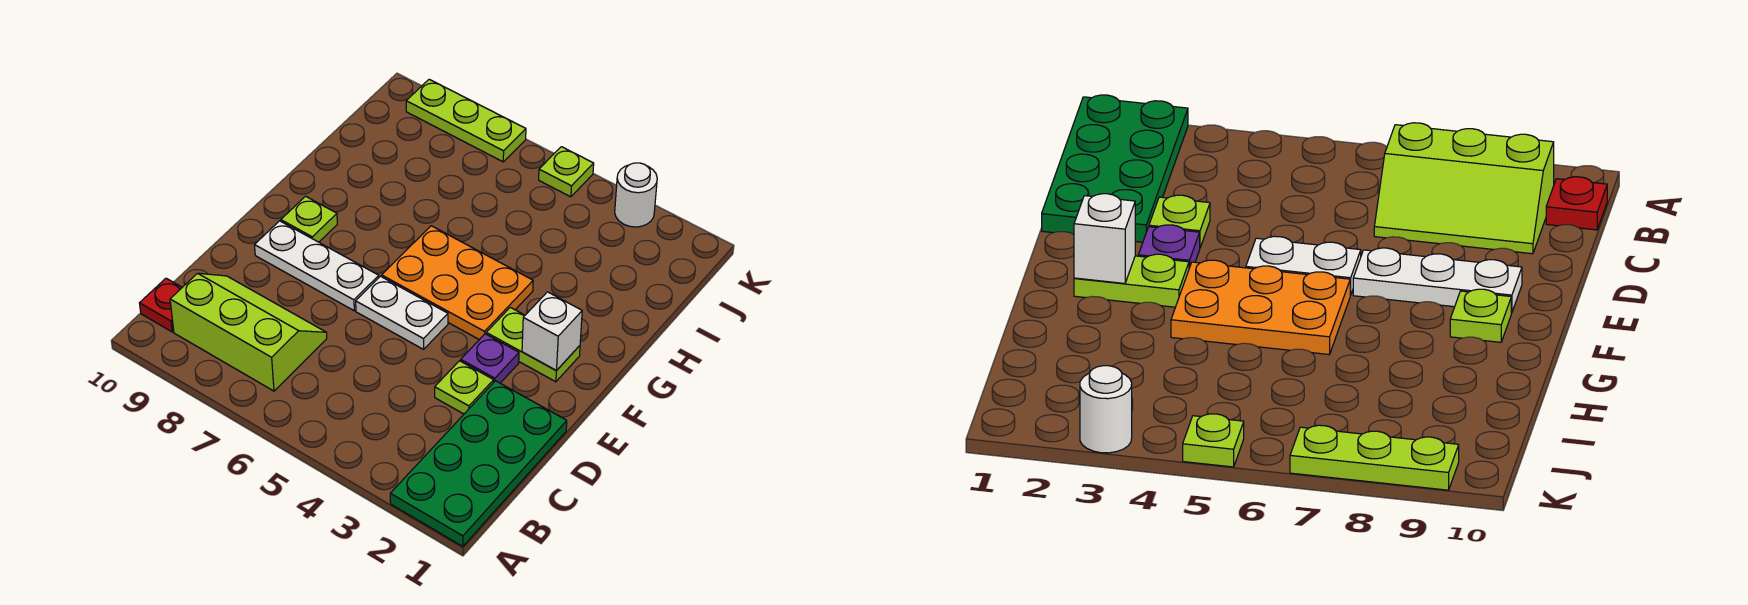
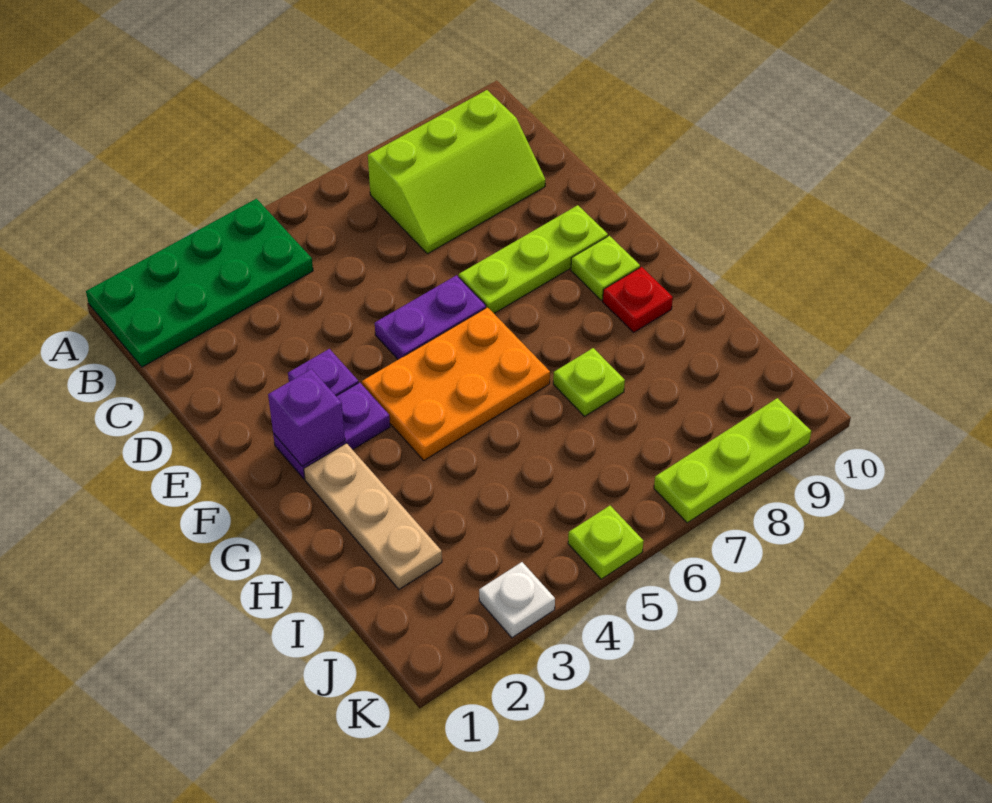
green 2x4 plate [390,381,567,546] -> green 2x4 plate turned to [86,199,313,367]
red 1x1 plate [140,278,182,332] -> red 1x1 plate moved to [603,267,673,332]
lime 1x1 plate [435,361,494,414] -> lime 1x1 plate moved to [553,348,625,416]
white 1x2 plate [356,276,448,349] -> purple 1x2 plate [375,275,486,359]
white 1x3 plate [255,221,379,311] -> lime 1x3 plate [459,205,608,313]
lime 1x2 plate [486,307,580,382] -> purple 1x2 plate [273,382,390,479]
white 1x1 brick [522,292,582,371] -> purple 1x1 brick [268,369,345,466]
none -> tan 1x3 plate [304,443,442,589]
white 1x1 round brick [615,163,657,227] -> white 1x1 plate [479,562,555,638]

